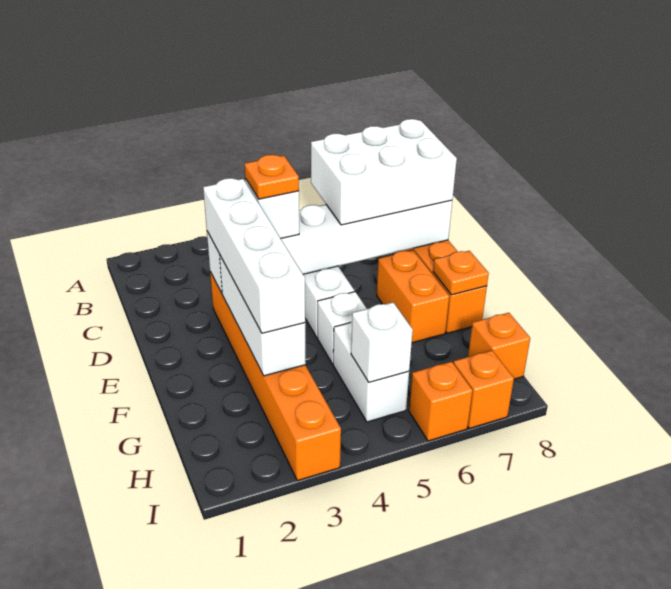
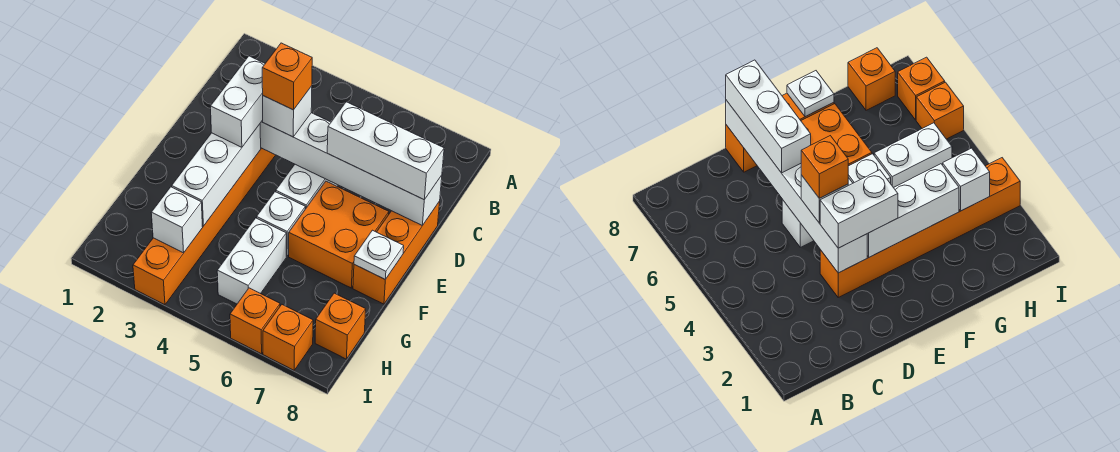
white 2x3 brick [311,119,457,225] -> white 1x3 brick [327,102,444,200]
white 1x4 brick [203,178,305,333] -> white 1x2 brick [211,56,265,147]
orange 1x1 plate [245,155,299,199] -> orange 1x1 brick [262,43,312,110]
orange 1x2 brick [377,250,449,343] -> orange 2x2 brick [289,181,389,288]
orange 1x1 plate [433,251,489,295] -> white 1x1 plate [354,230,404,279]
white 1x1 brick [351,302,413,382] -> white 1x1 brick moved to [151,187,203,253]

